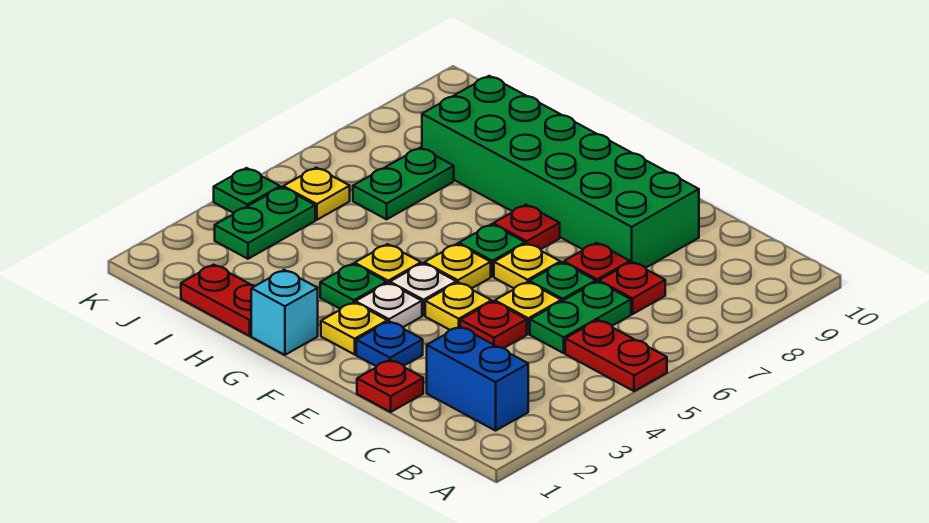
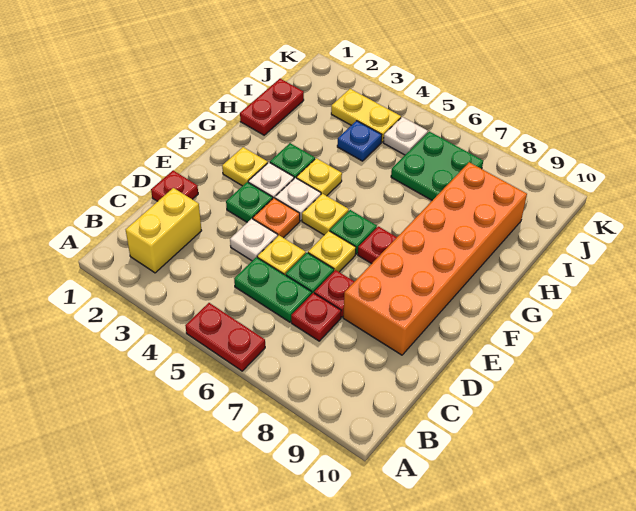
red 1x2 plate [565,320,667,391] -> red 1x2 plate turned to [185,303,265,371]
blue 1x2 brick [427,326,528,431] -> yellow 1x2 brick [126,188,202,273]
red 1x1 plate [460,301,527,348] -> white 1x1 plate [230,219,278,261]
green 2x6 brick [422,76,699,268] -> orange 2x6 brick [343,162,527,355]
blue 1x1 plate [356,321,423,366] -> blue 1x1 plate moved to [337,121,382,161]
yellow 1x1 plate [425,282,492,330] -> orange 1x1 plate [253,198,300,238]
cyan 1x1 brick [251,270,318,355] -> none
green 1x2 plate [353,148,454,219] -> green 2x2 plate [391,131,483,200]
green 1x2 plate [215,187,315,259] -> yellow 1x2 plate [331,89,401,142]
yellow 1x1 plate [283,168,350,220] -> white 1x1 plate [383,117,428,155]
green 1x1 plate [214,168,280,213] -> green 1x1 plate moved to [226,182,273,222]

